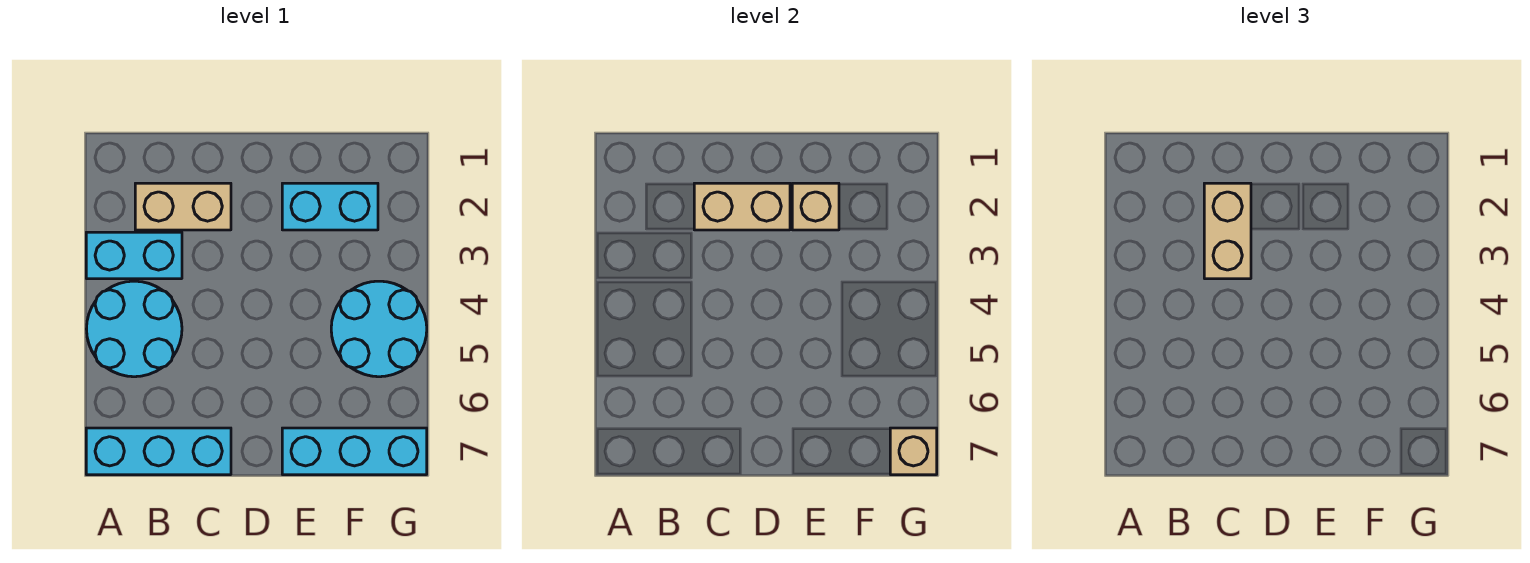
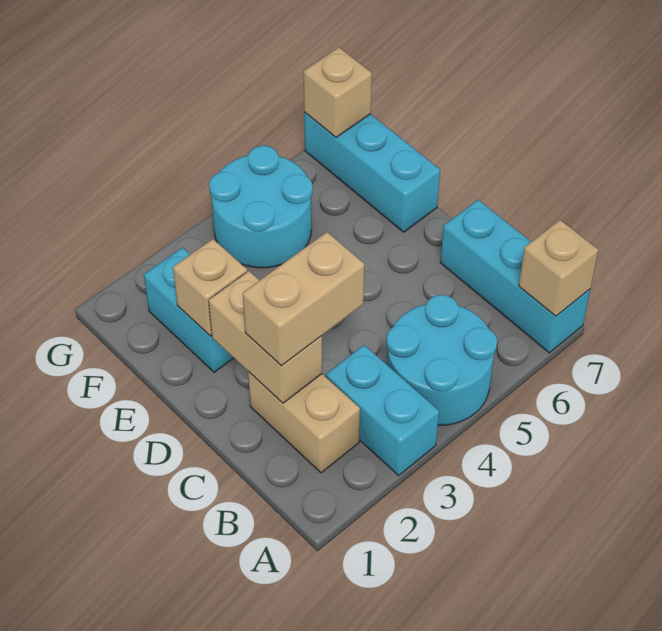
none -> tan 1x1 brick [519,220,598,316]

